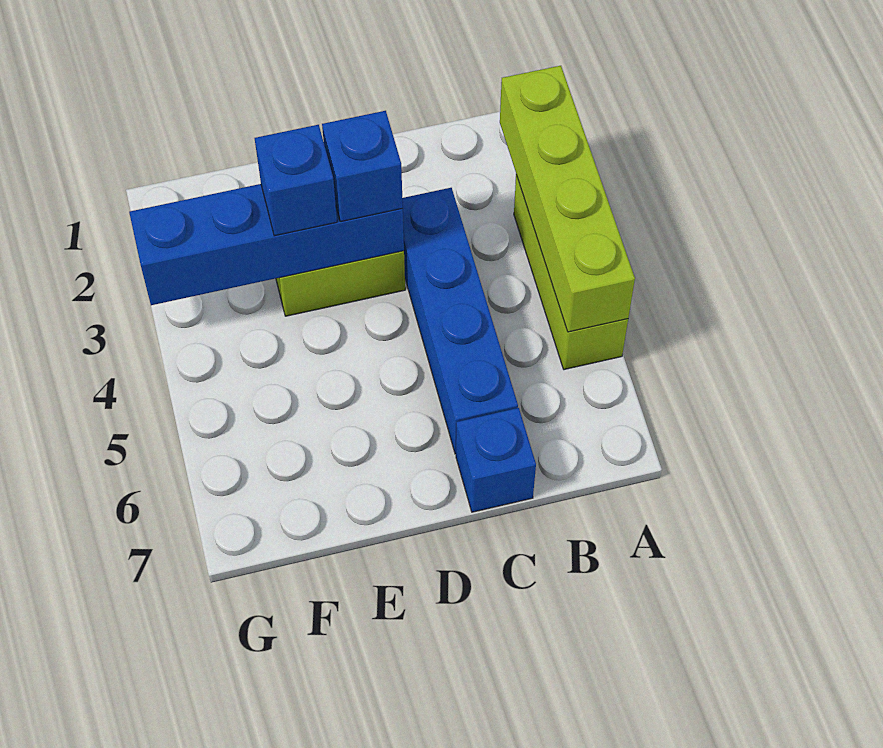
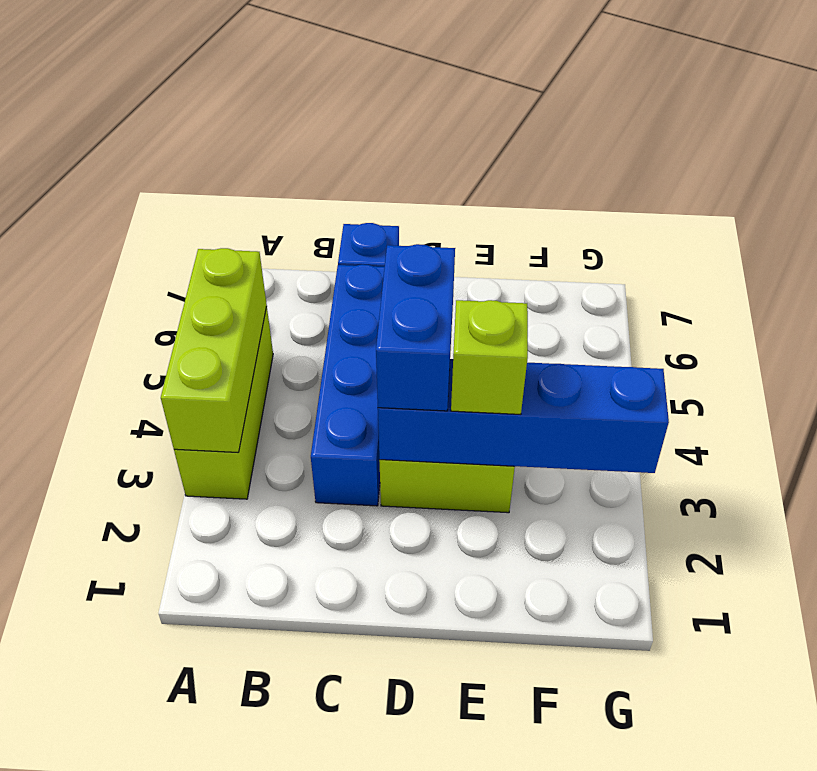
lime 1x4 brick [500,66,635,332] -> lime 1x3 brick [161,248,267,453]
blue 1x1 brick [322,111,403,222] -> blue 1x2 brick [376,244,455,411]
blue 1x1 brick [255,125,337,236] -> lime 1x1 brick [451,300,528,414]

